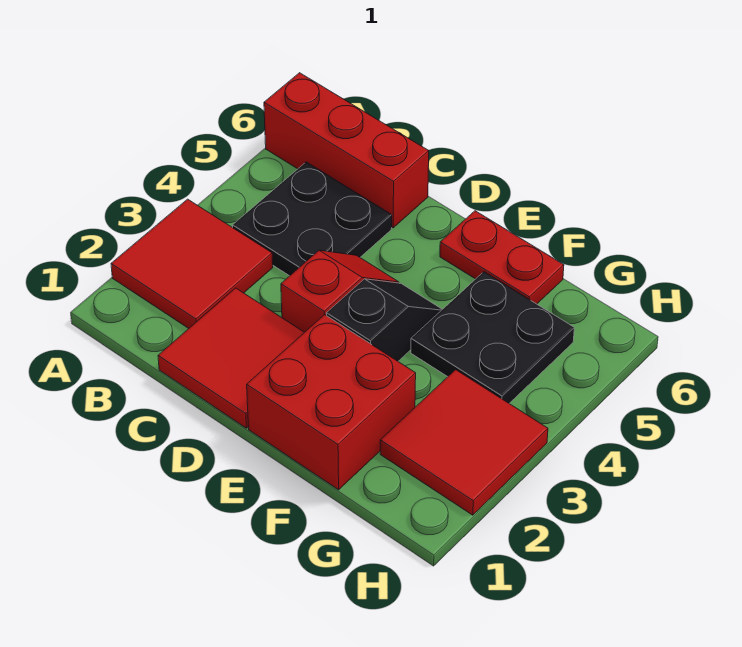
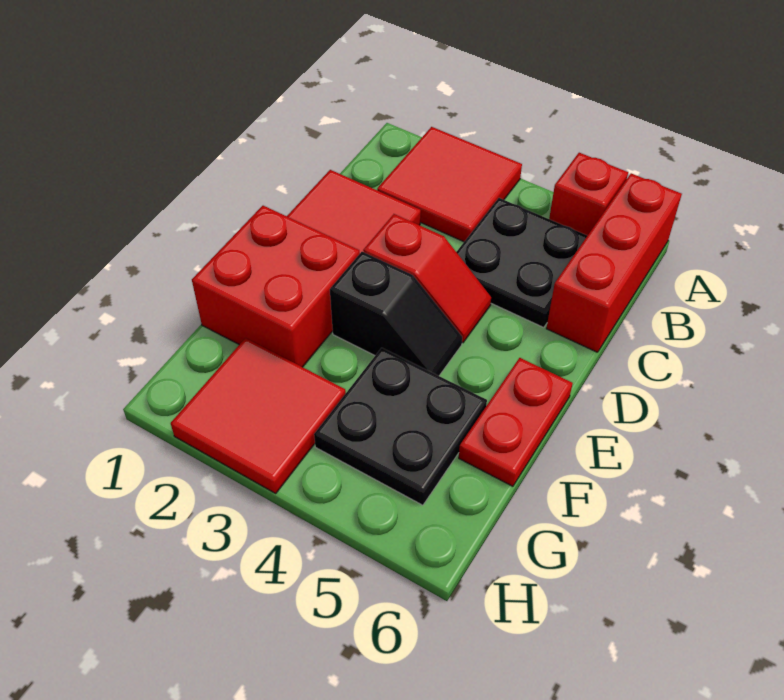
none -> red 1x1 brick [549,153,628,236]

